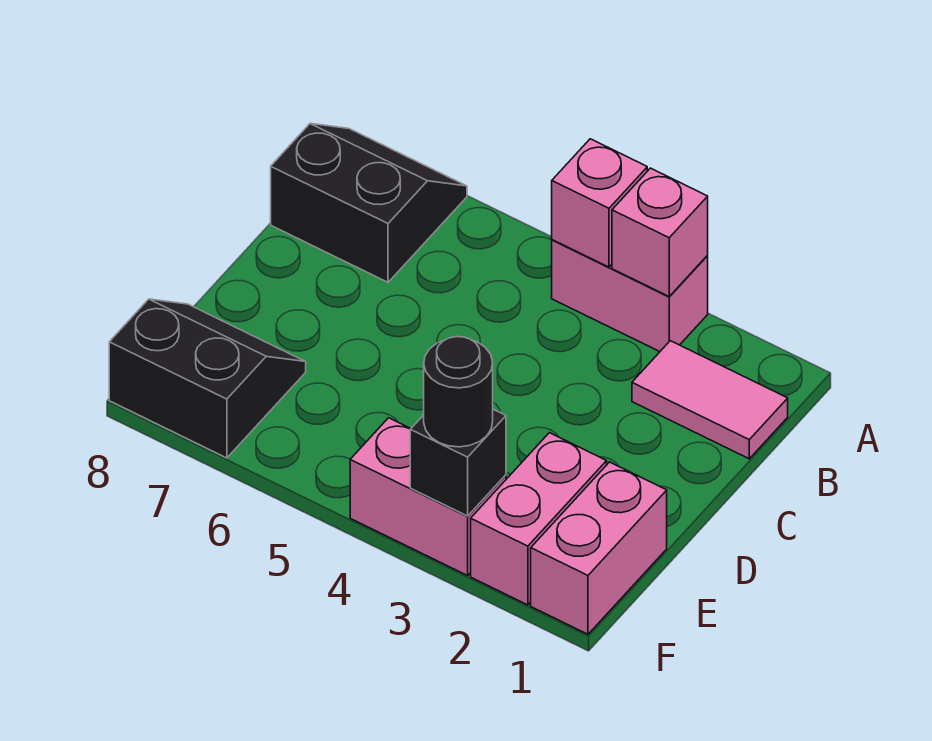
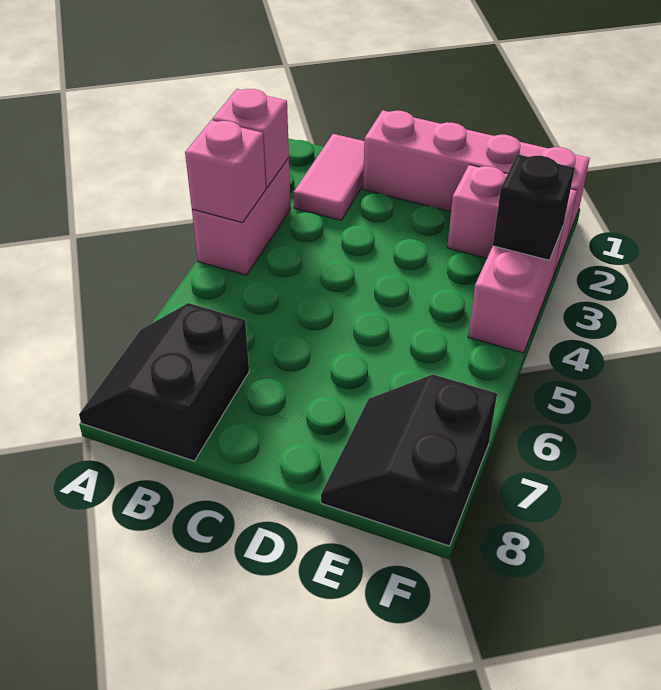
pink 1x2 brick [531,462,667,634] -> pink 1x4 brick [363,110,590,239]
black 1x1 round brick [424,337,493,447] -> none

